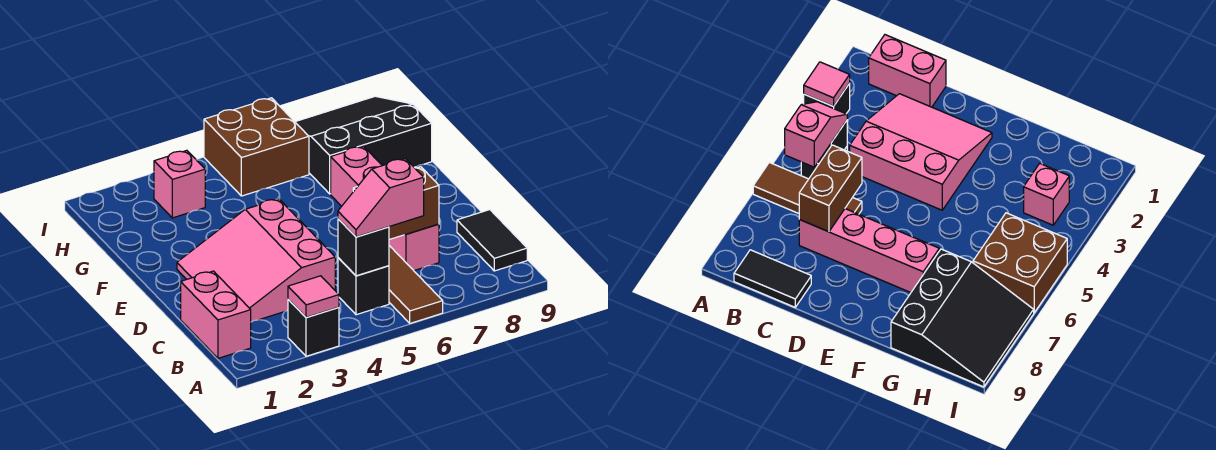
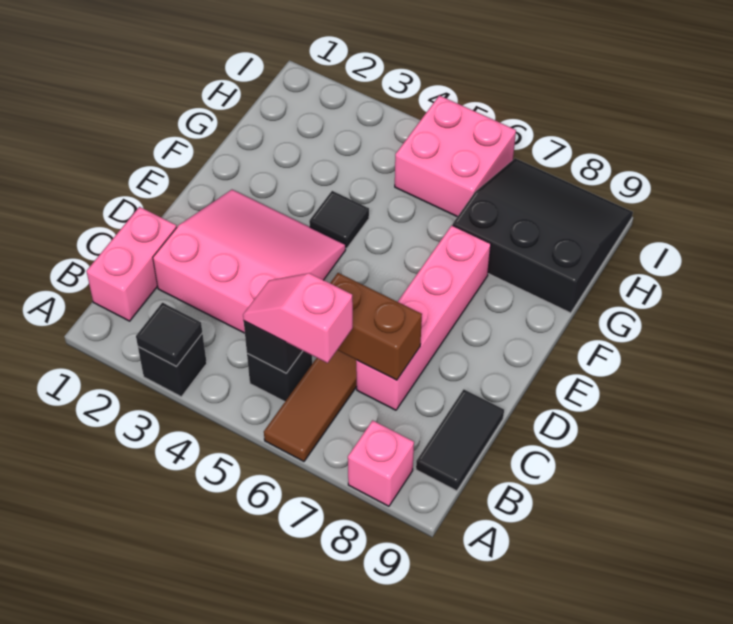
pink 1x1 tile [288,276,339,318] -> black 1x1 tile [136,303,202,366]
pink 3x3 slope [177,199,335,322] -> pink 3x3 slope turned to [153,190,346,333]
none -> black 1x1 tile [309,191,369,248]
pink 1x1 brick [154,150,205,218] -> pink 1x1 brick moved to [348,420,414,506]
brown 2x2 brick [204,98,309,196] -> pink 2x2 brick [395,95,516,217]

